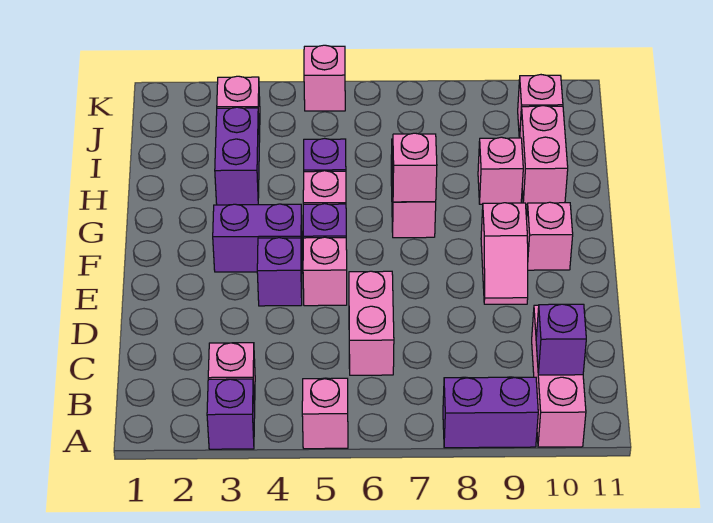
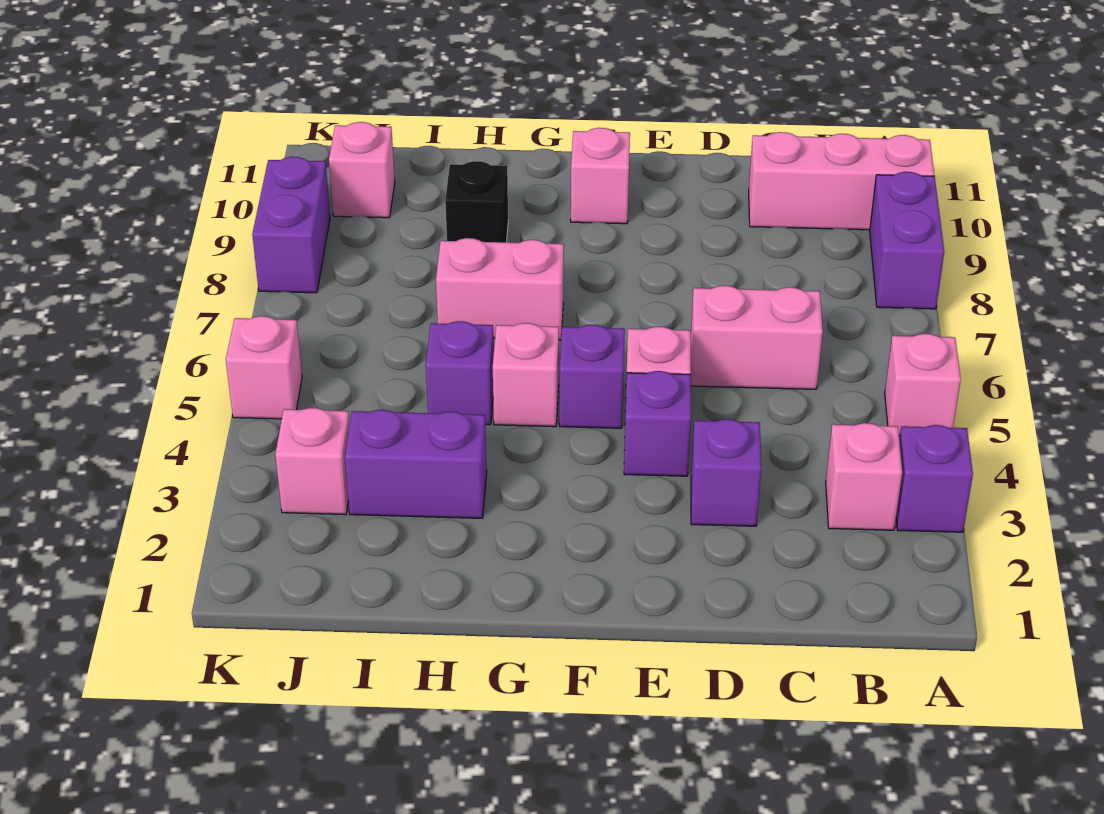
purple 1x1 brick [536,304,586,375] -> purple 1x1 brick moved to [691,419,761,526]
pink 1x2 slope [481,203,528,304] -> none
purple 1x2 brick [213,204,302,272] -> purple 1x2 brick moved to [252,157,330,293]
pink 1x1 brick [392,133,437,202] -> none
pink 1x1 brick [478,137,523,204] -> black 1x1 brick [445,161,508,242]
pink 1x2 brick [520,106,568,204] -> none

